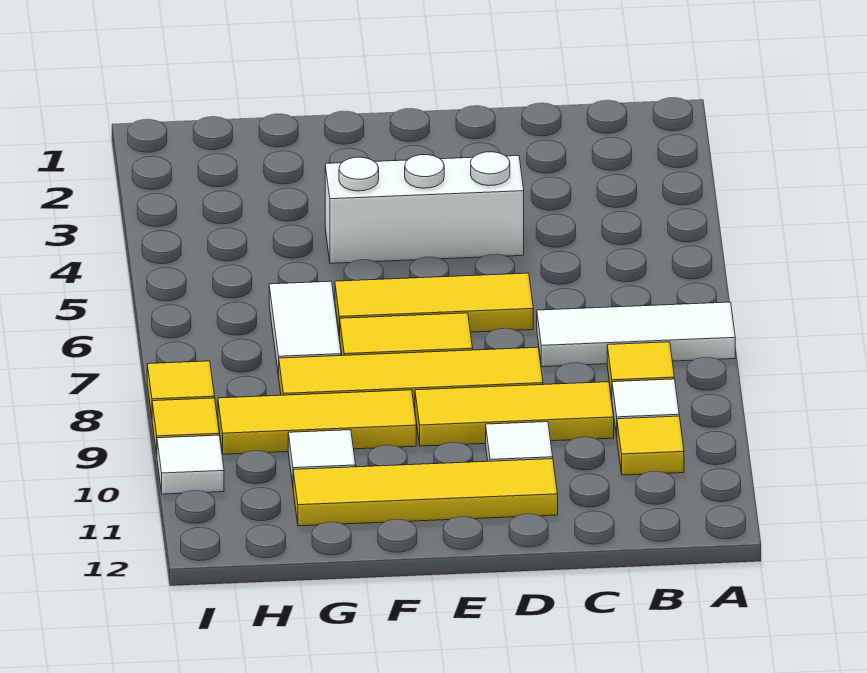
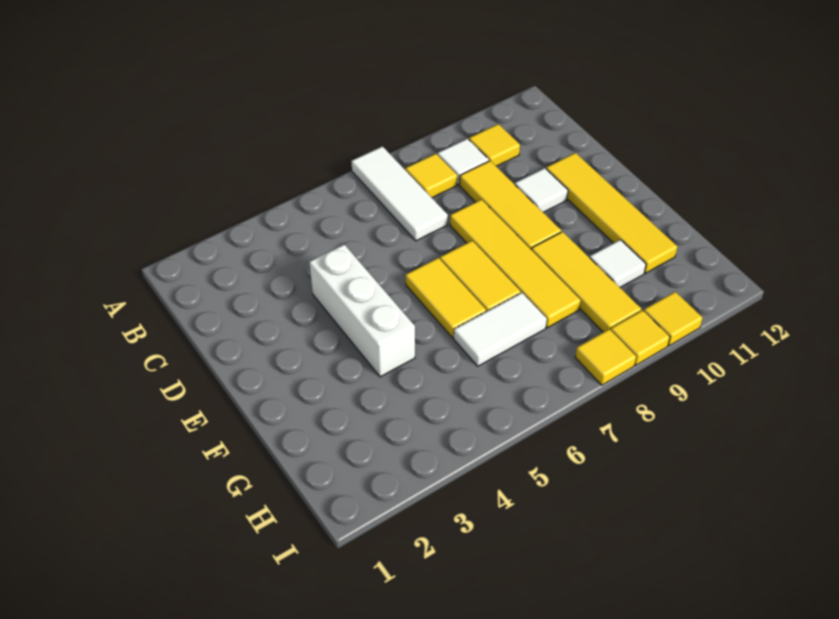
yellow 1x3 tile [335,273,533,337] -> yellow 1x2 tile [406,258,486,338]
white 1x1 tile [157,435,224,494] -> yellow 1x1 tile [644,292,703,346]

